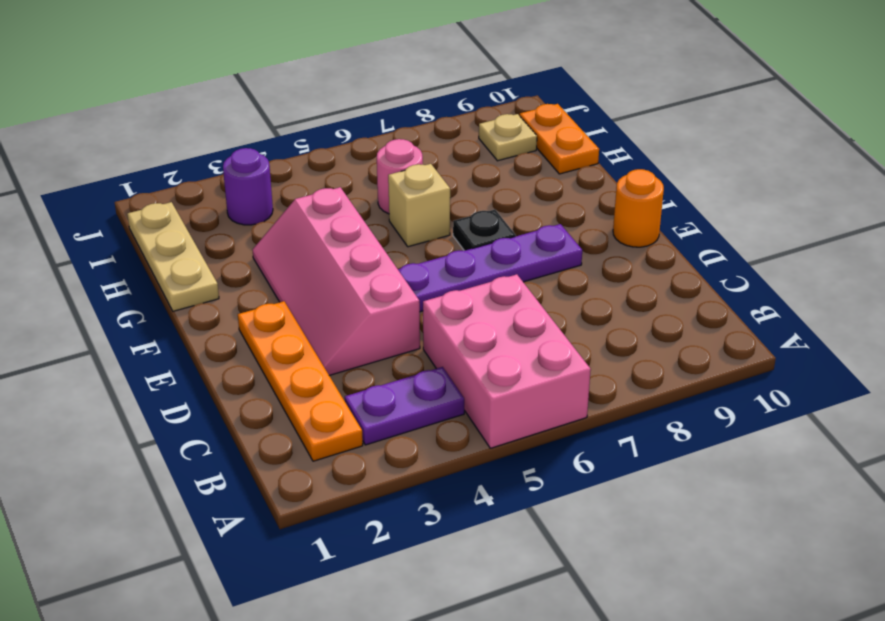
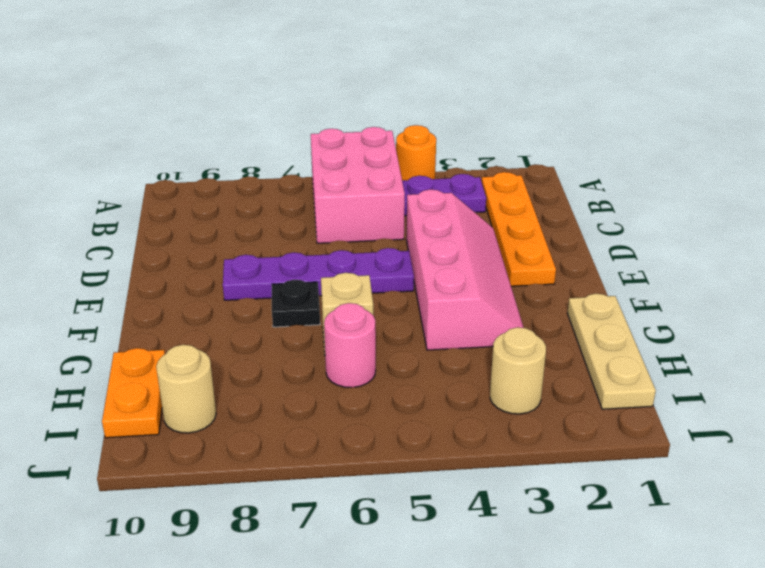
orange 1x1 round brick [613,169,664,247] -> orange 1x1 round brick moved to [396,125,436,180]
purple 1x1 round brick [223,148,273,225] -> tan 1x1 round brick [490,327,546,414]
tan 1x1 plate [479,114,537,161] -> tan 1x1 round brick [156,345,216,433]

